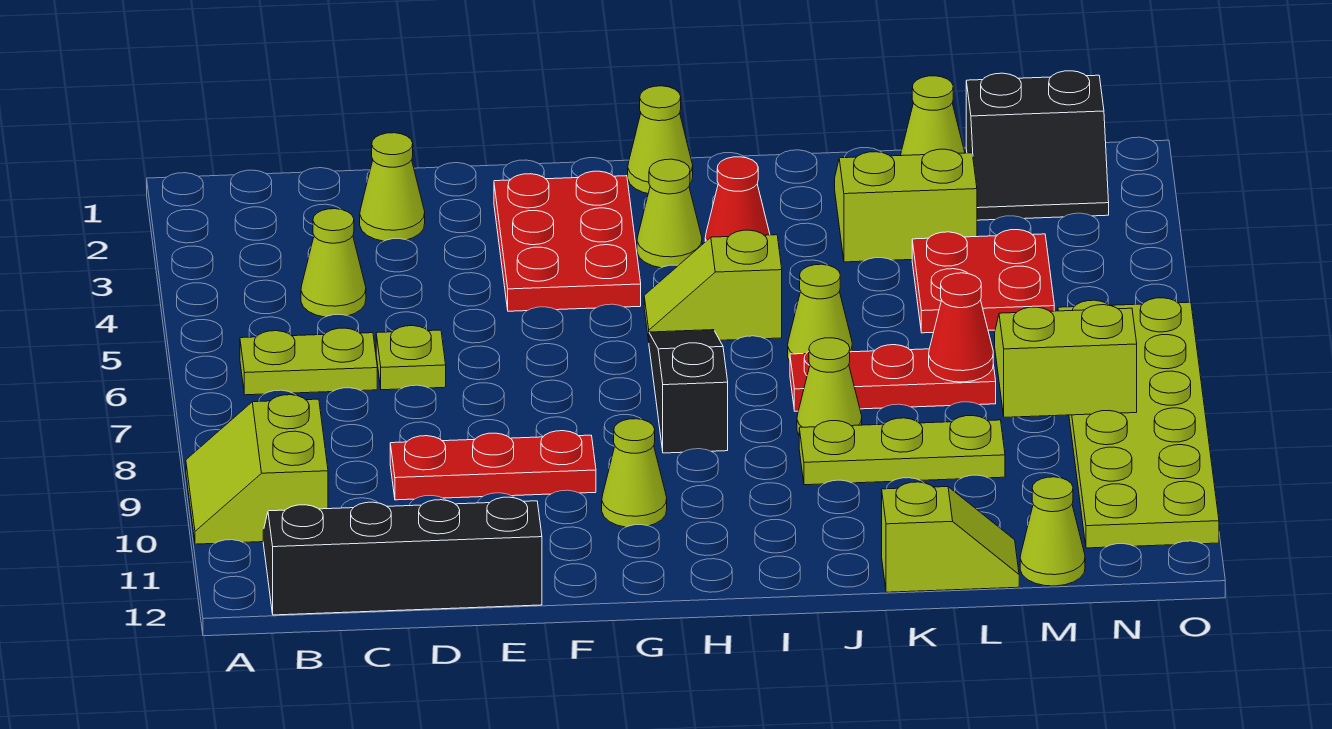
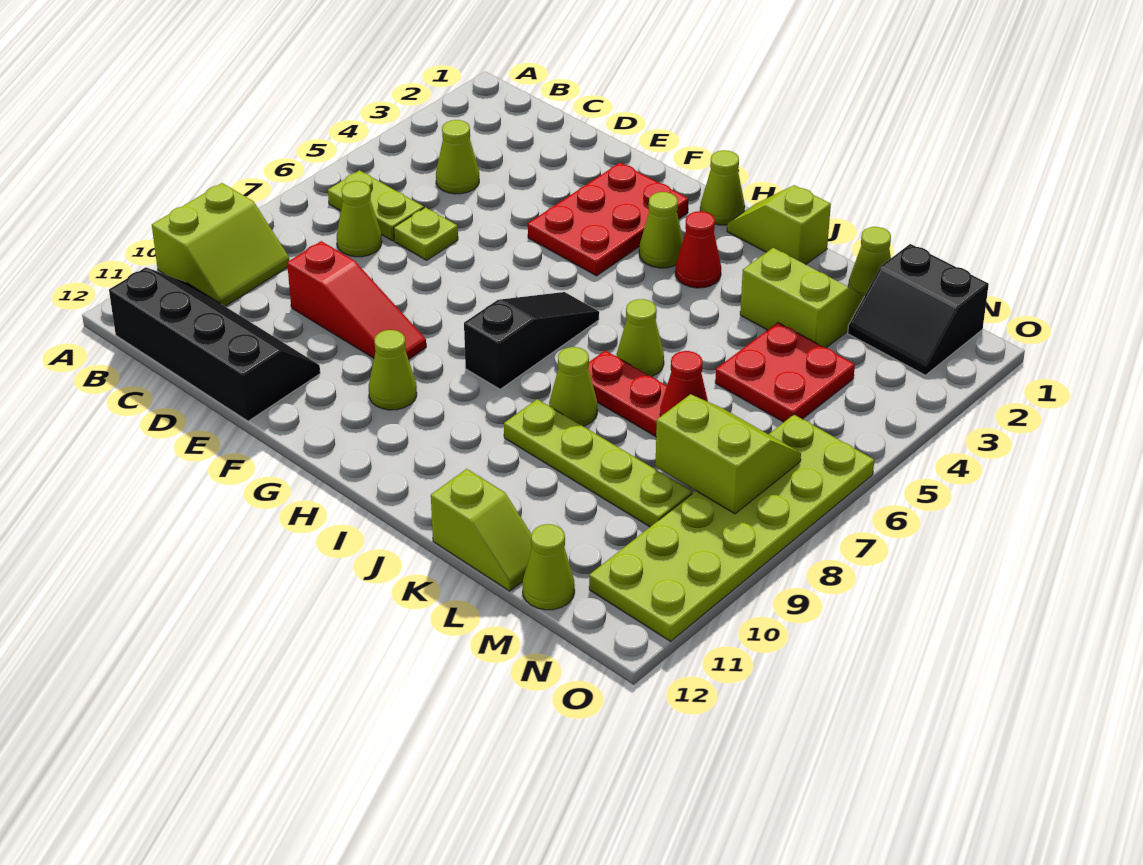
lime 2x2 slope [186,395,328,544] -> lime 2x2 slope turned to [152,183,289,306]
lime 1x1 cone [360,133,425,241] -> lime 1x1 cone moved to [337,181,382,257]
red 1x3 plate [390,431,596,500] -> red 1x3 slope [287,241,426,359]
lime 1x2 slope [644,230,782,341] -> lime 1x2 slope moved to [727,185,831,265]
lime 1x3 plate [799,416,1005,485] -> lime 1x4 plate [504,399,692,527]

